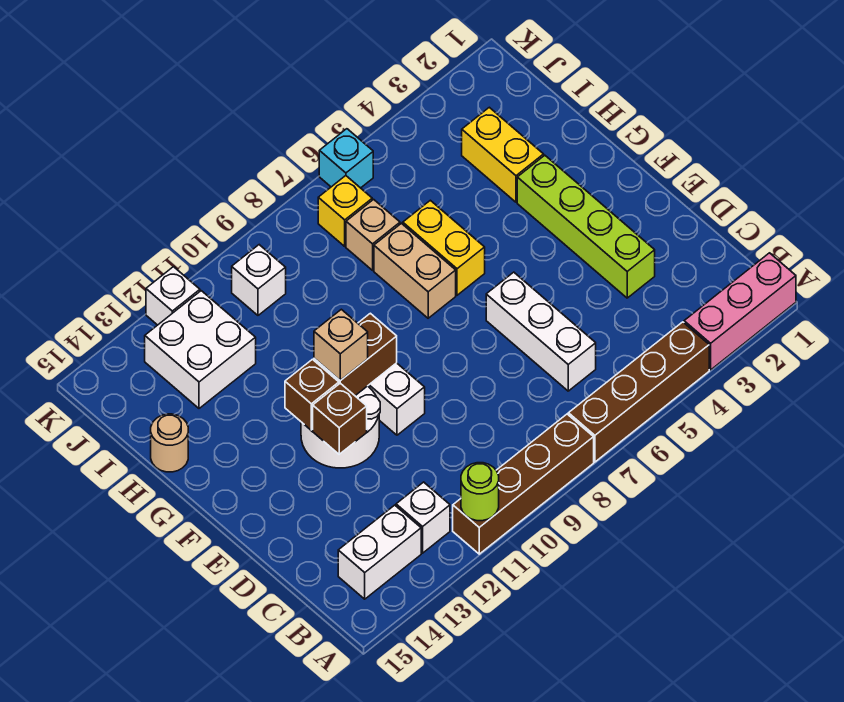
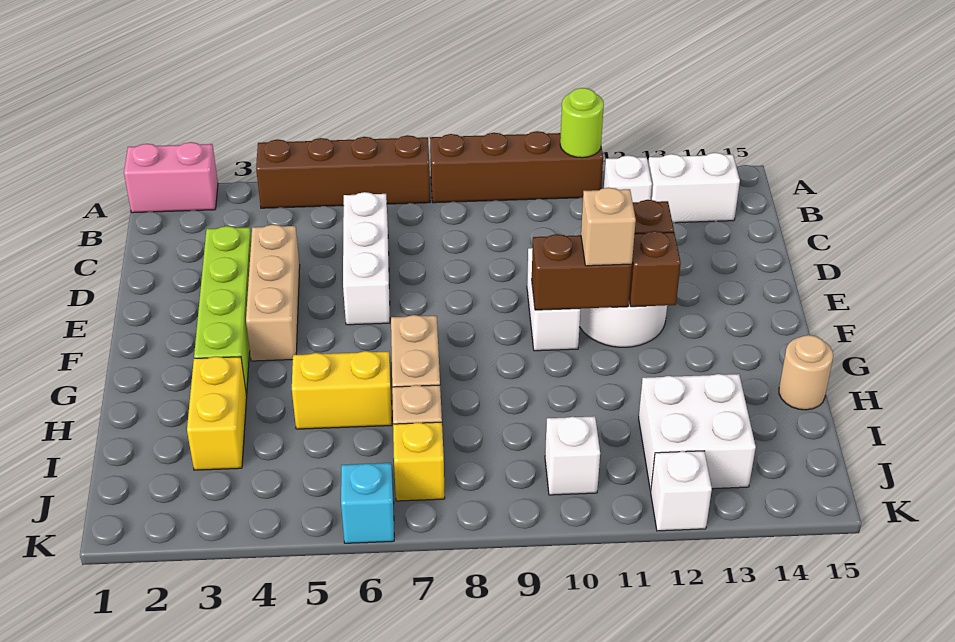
pink 1x3 brick [684,253,796,370] -> pink 1x2 brick [124,142,218,213]
none -> tan 1x3 brick [246,225,300,361]
yellow 1x2 brick [403,200,485,295] -> yellow 1x2 brick turned to [292,351,392,429]

